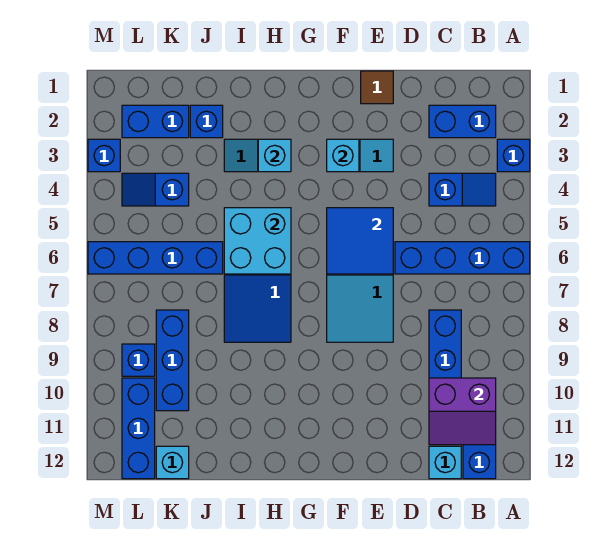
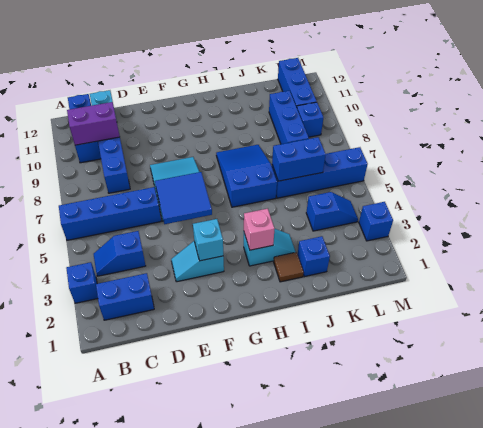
brown 1x1 tile [361,71,393,104] -> brown 1x1 tile moved to [274,252,304,282]
cyan 1x1 brick [258,139,291,172] -> pink 1x1 brick [244,209,275,250]
cyan 2x2 brick [224,208,291,274] -> none
blue 1x2 brick [122,105,189,138] -> blue 1x2 brick moved to [272,137,326,181]
cyan 1x1 brick [156,446,189,479] -> none

